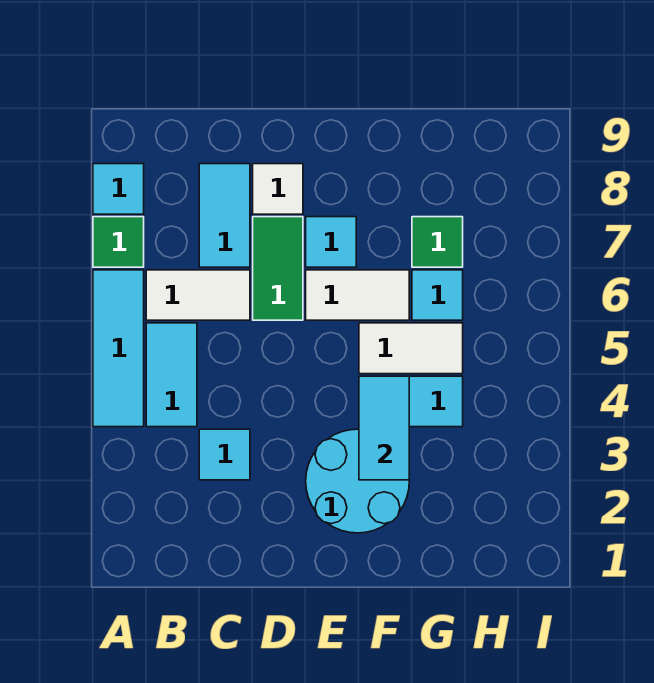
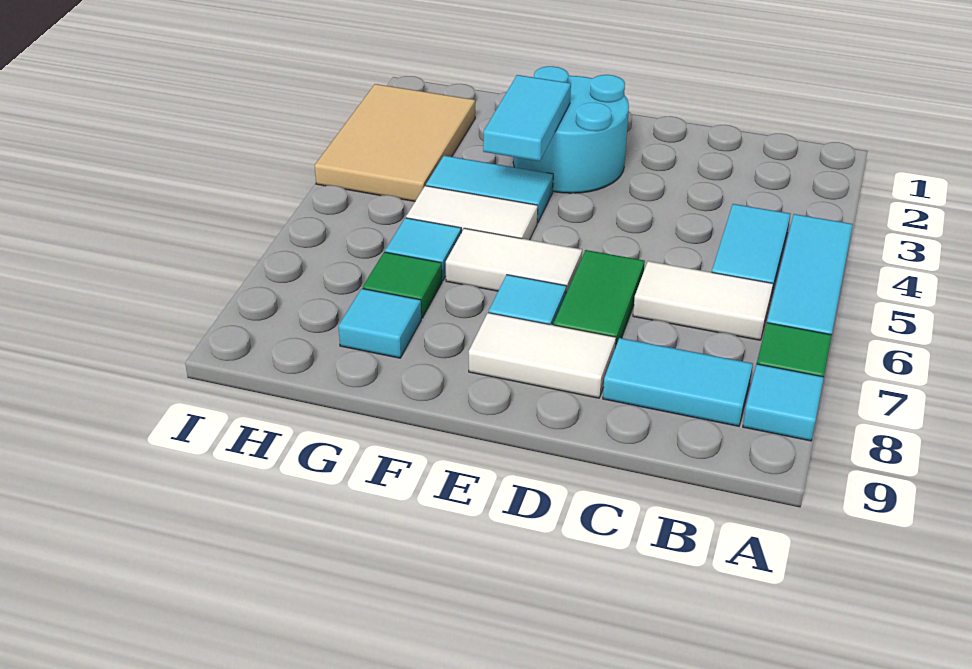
cyan 1x1 tile [199,429,250,480] -> cyan 1x1 tile moved to [338,289,421,358]
cyan 1x2 tile [199,164,250,267] -> cyan 1x2 tile turned to [603,338,753,426]
white 1x1 tile [253,164,303,214] -> white 1x2 tile [469,313,616,398]
none -> tan 2x3 tile [315,84,475,201]

